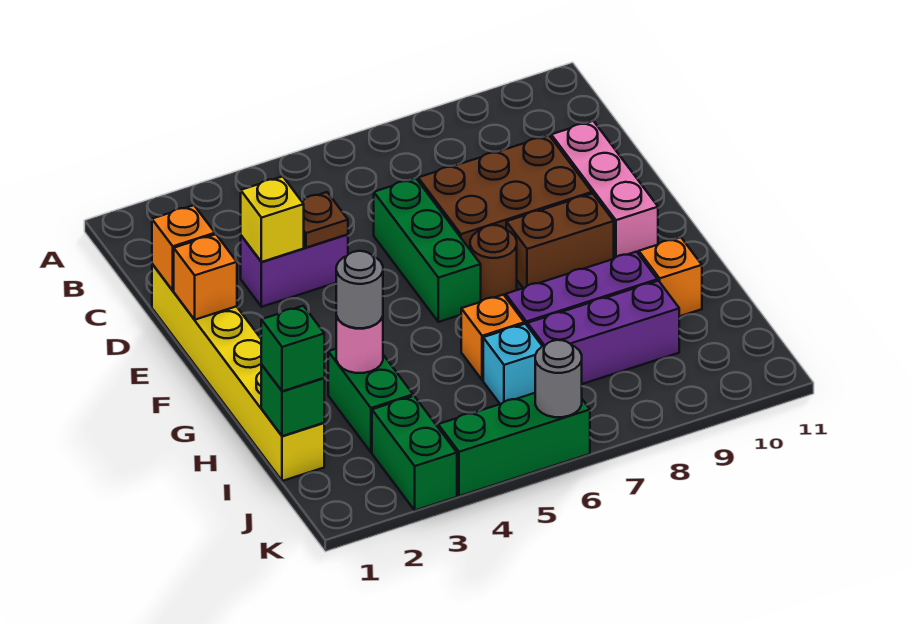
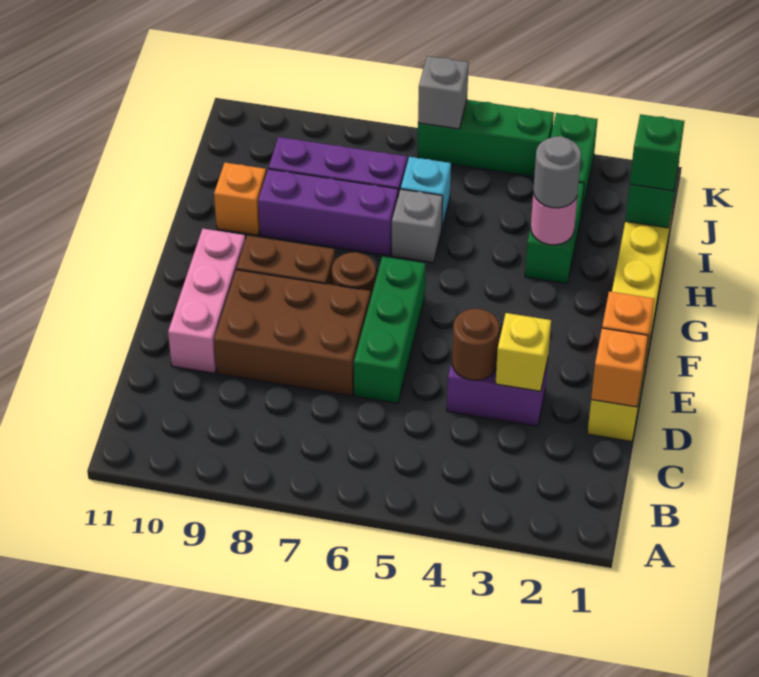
brown 1x1 plate [301,192,348,248] -> brown 1x1 round brick [452,309,499,380]
orange 1x1 brick [461,295,524,380] -> grey 1x1 brick [392,189,443,263]
grey 1x1 round brick [535,340,582,417] -> grey 1x1 brick [418,56,469,129]

